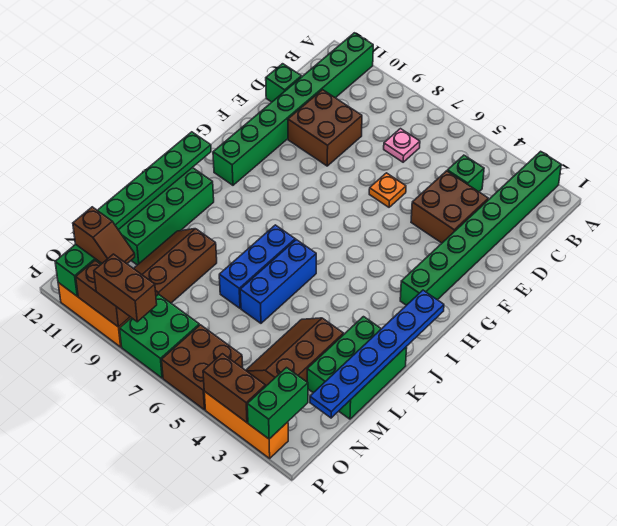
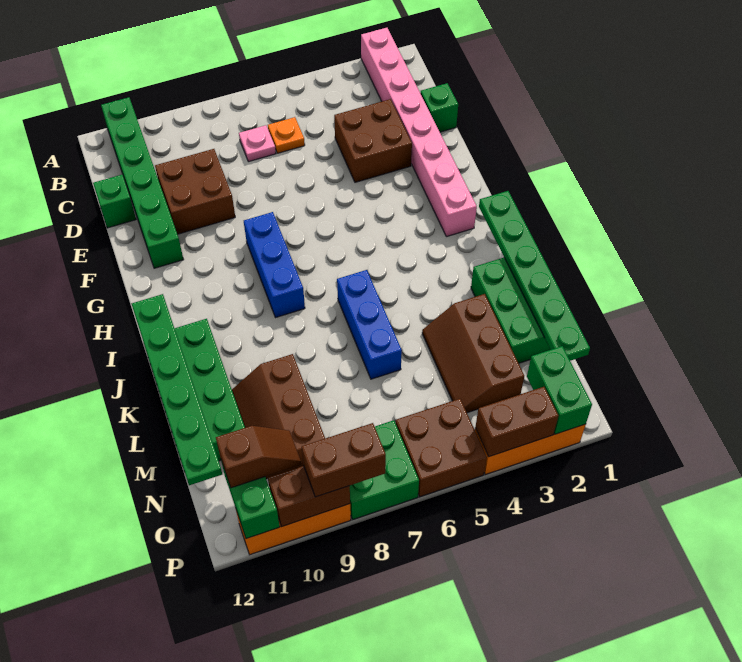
green 1x8 brick [400,151,561,305] -> pink 1x8 brick [361,28,477,237]
green 1x8 brick [213,33,373,185] -> green 1x6 brick [101,97,184,268]
green 1x1 brick [447,155,484,192] -> green 1x1 brick moved to [420,83,458,132]
orange 1x1 plate [369,173,406,207] -> orange 1x1 plate moved to [268,117,305,153]
blue 1x6 plate [310,290,444,418] -> green 1x6 plate [479,191,590,361]
blue 1x3 brick [219,225,295,308] -> blue 1x3 brick moved to [244,212,305,318]

